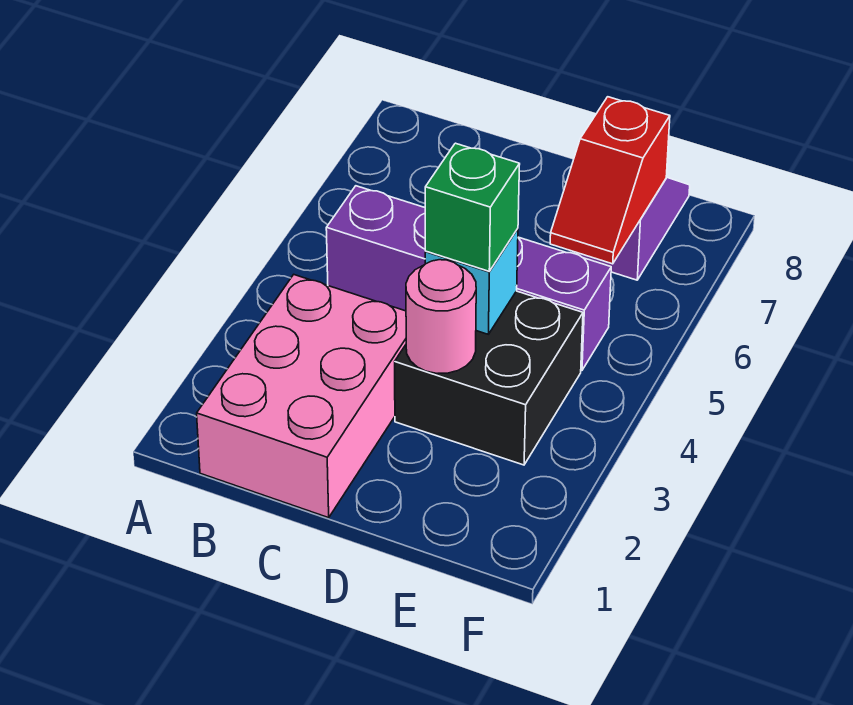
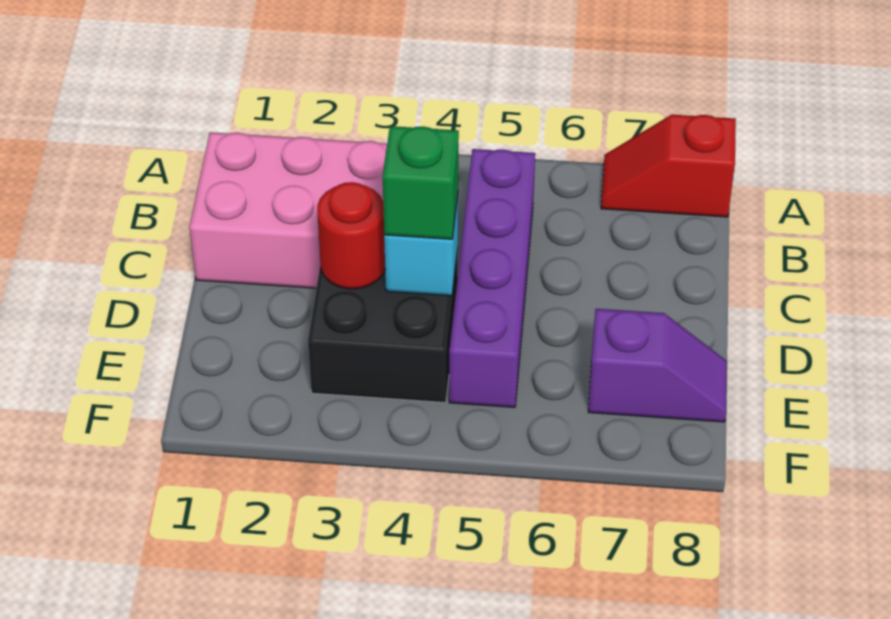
pink 1x1 round brick [406,260,476,373] -> red 1x1 round brick [317,182,385,289]
red 1x2 slope [550,97,670,264] -> red 1x2 slope moved to [601,115,736,217]

